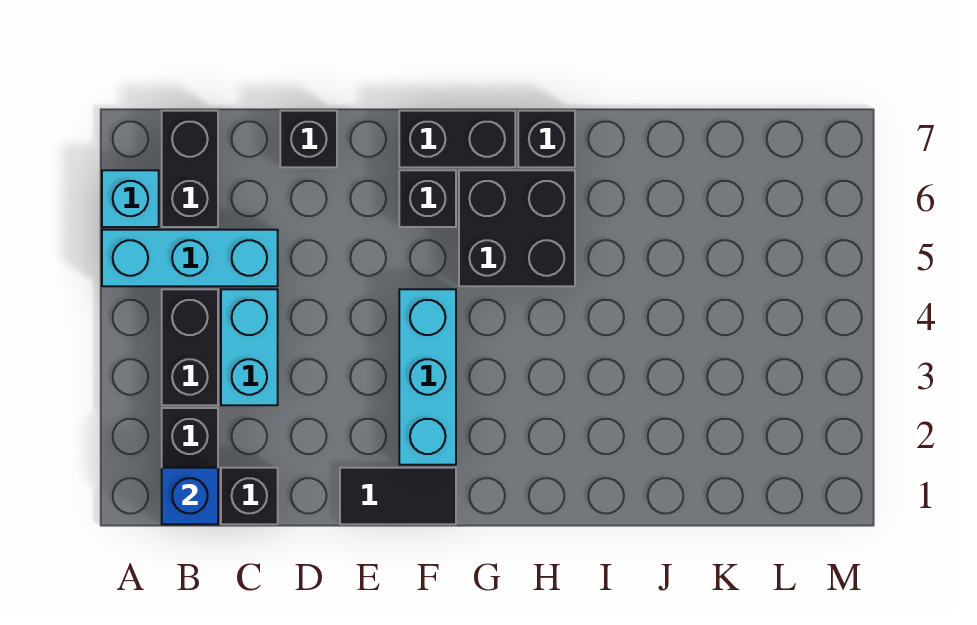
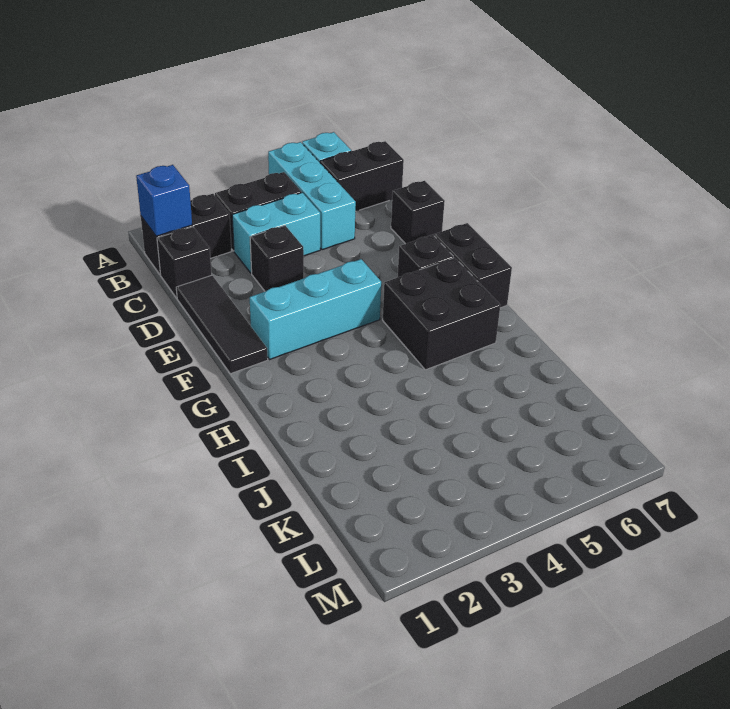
black 1x2 tile [340,468,456,524] -> black 1x3 tile [176,275,268,374]
black 1x1 brick [518,111,575,167] -> black 1x1 brick moved to [250,226,304,292]

